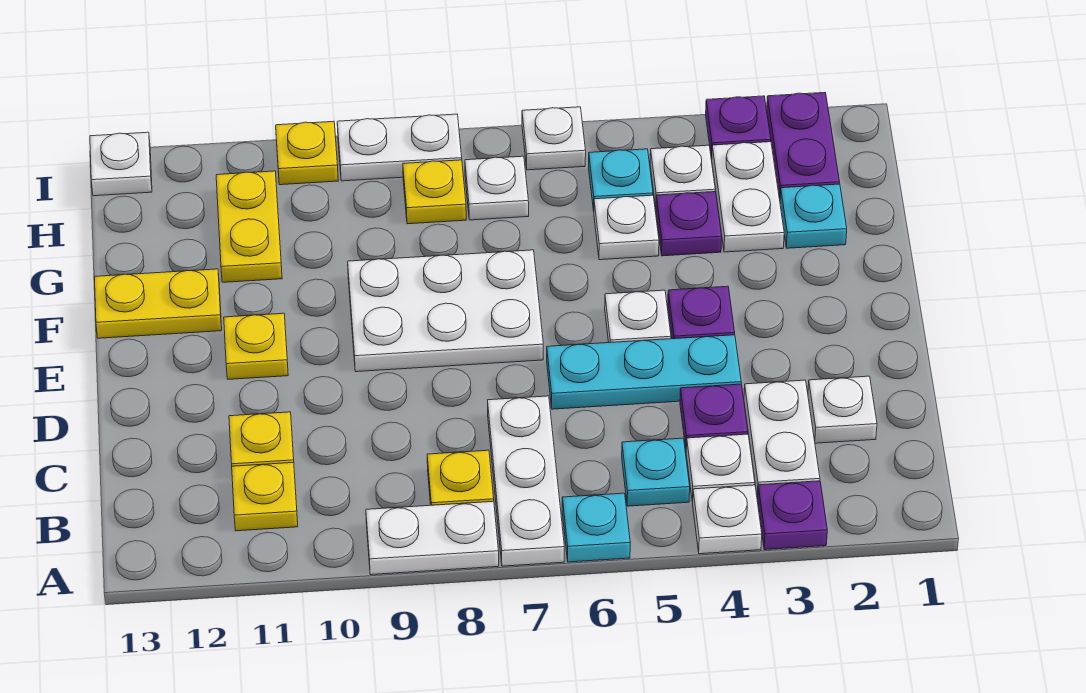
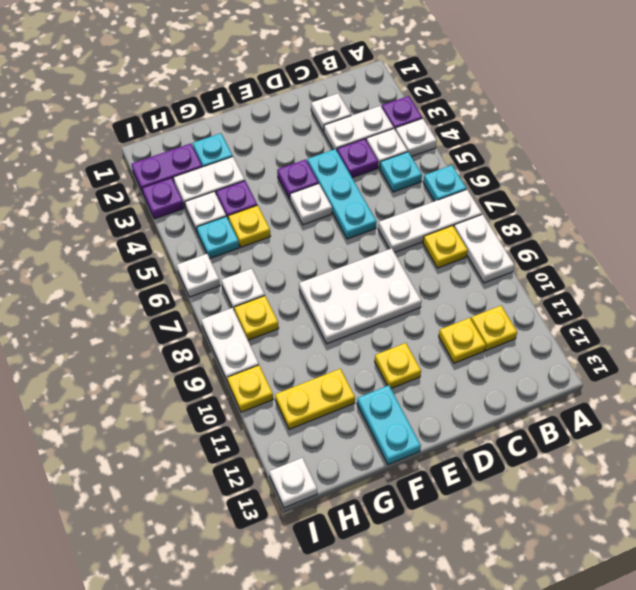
white 2x3 plate [348,250,543,372] -> white 2x3 plate turned to [299,248,421,344]
yellow 1x2 plate [94,269,222,338] -> cyan 1x2 plate [357,385,421,465]
white 1x1 plate [594,195,659,260] -> yellow 1x1 plate [228,205,270,247]

